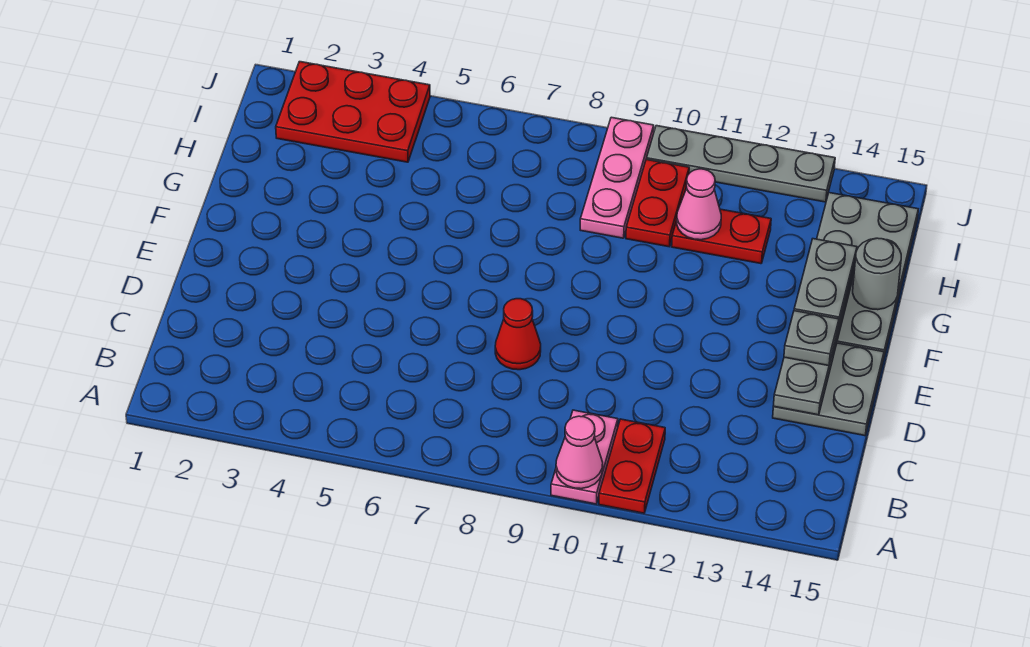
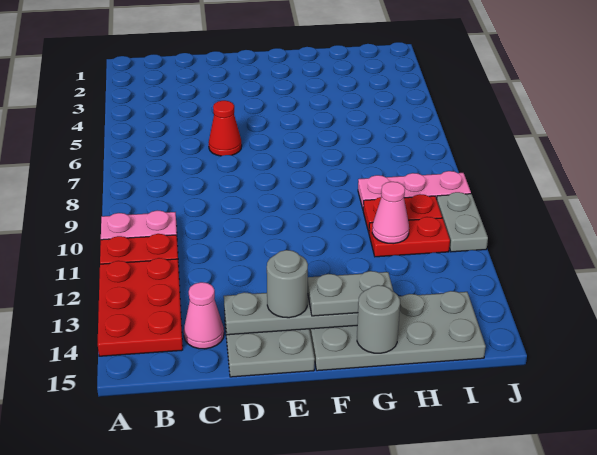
pink 1x1 cone [556,416,603,489] -> pink 1x1 cone moved to [184,282,224,349]
red 1x1 cone [495,299,541,370] -> red 1x1 cone moved to [209,101,242,156]
grey 1x1 plate [784,311,839,366] -> grey 1x1 round brick [267,250,308,318]
red 1x2 plate [672,209,771,264] -> red 1x2 plate turned to [369,217,450,257]
red 2x3 plate [276,62,430,162] -> red 2x3 plate moved to [98,258,183,356]
grey 1x4 plate [646,126,835,202] -> grey 1x2 plate [437,192,488,252]

